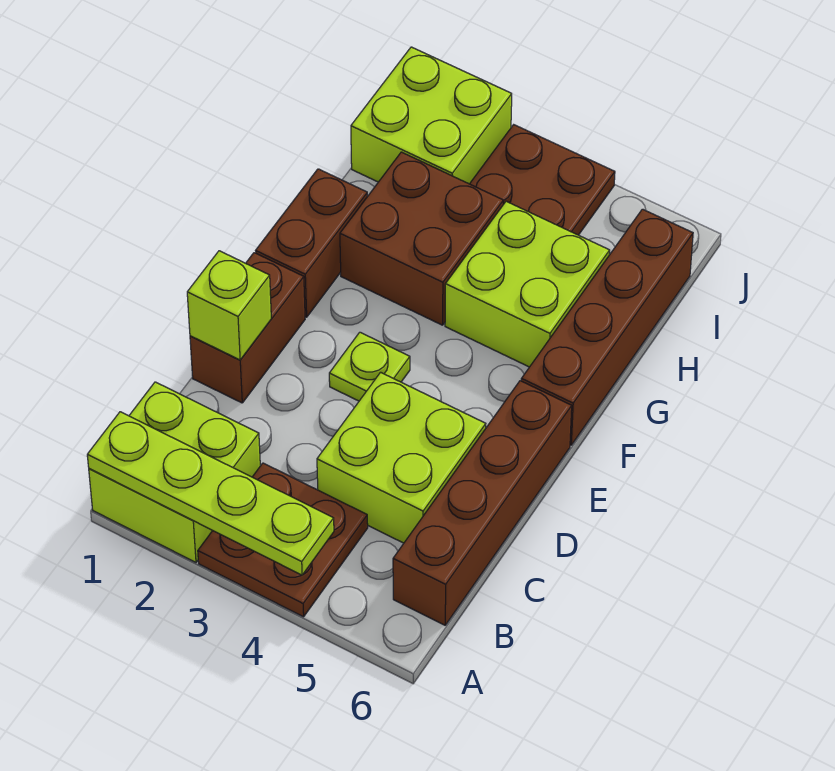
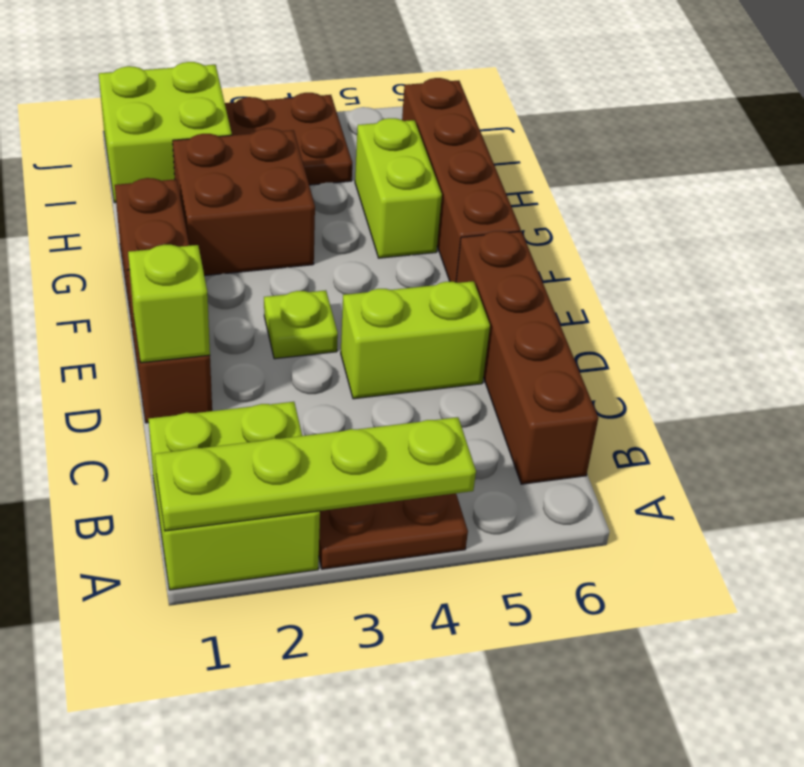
lime 2x2 brick [317,372,486,543] -> lime 1x2 brick [341,281,490,399]
lime 2x2 brick [445,201,610,367] -> lime 1x2 brick [355,118,442,258]

